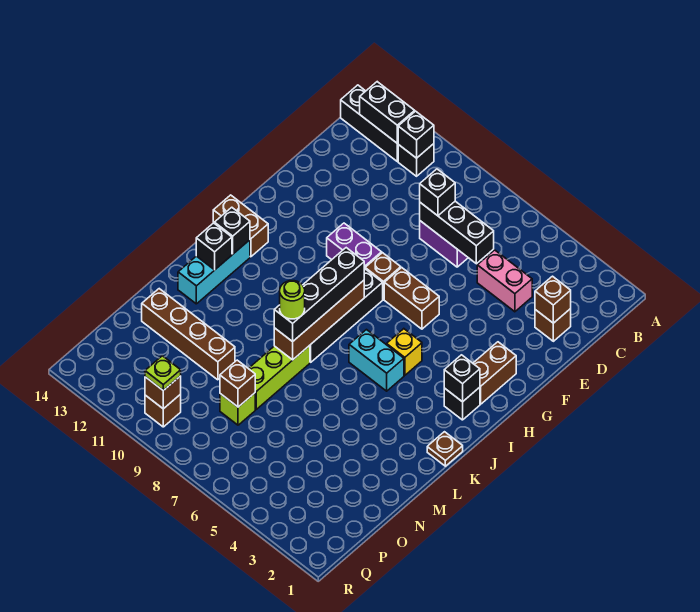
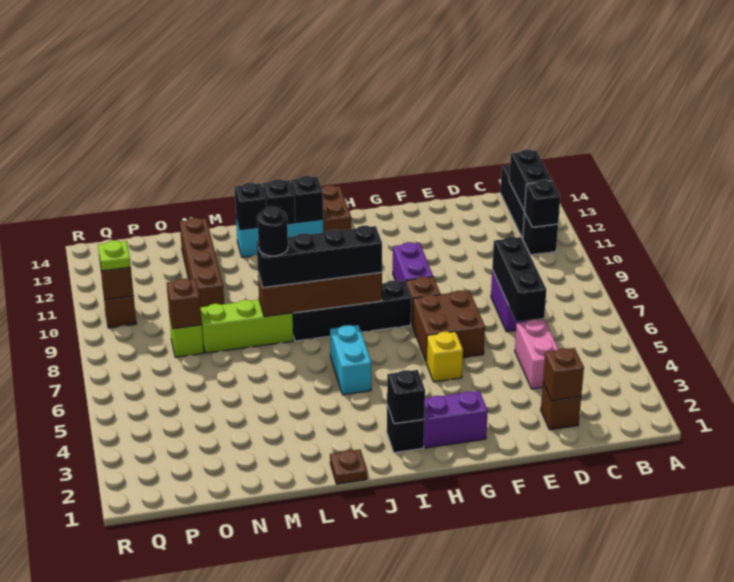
black 1x1 brick [420,169,455,216] -> black 1x1 brick moved to [235,183,266,230]
brown 1x2 brick [473,342,516,404] -> purple 1x2 brick [424,391,488,448]
brown 1x2 brick [384,268,439,329] -> brown 2x2 brick [412,291,485,361]
yellow 1x1 brick [387,329,422,375] -> yellow 1x1 brick moved to [426,332,463,382]
lime 1x1 round brick [280,281,305,319] -> black 1x1 round brick [257,206,288,256]

